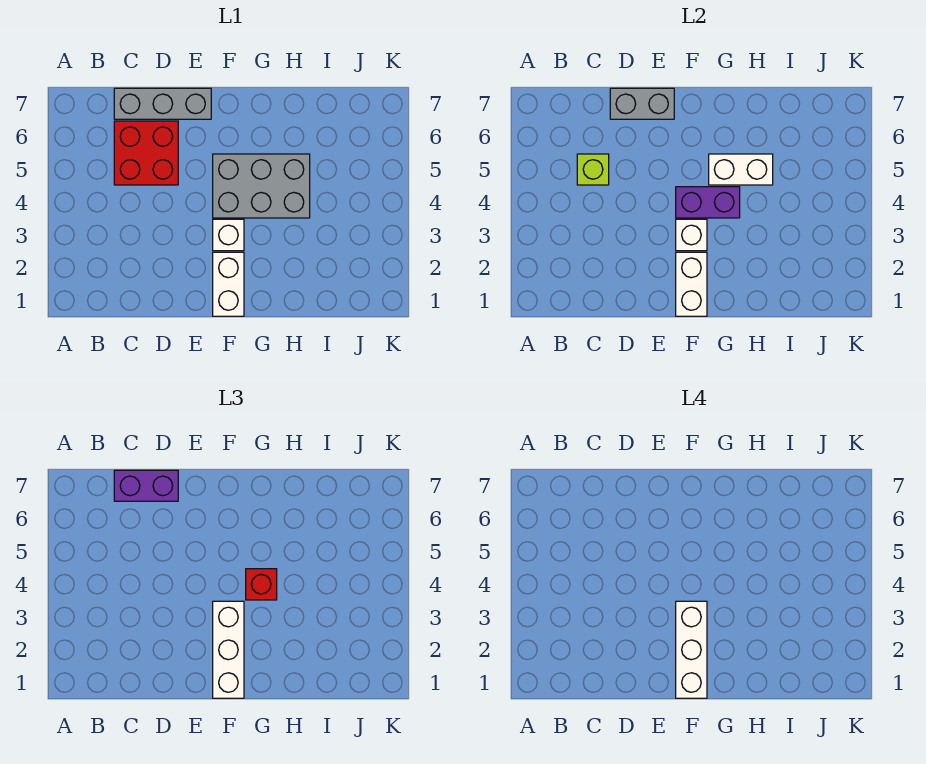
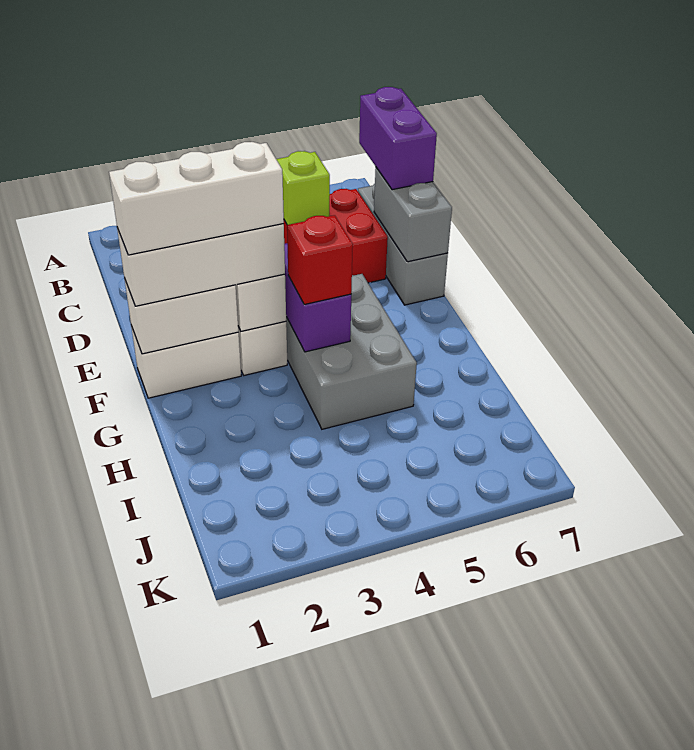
white 1x2 brick [709,154,773,185] -> none

